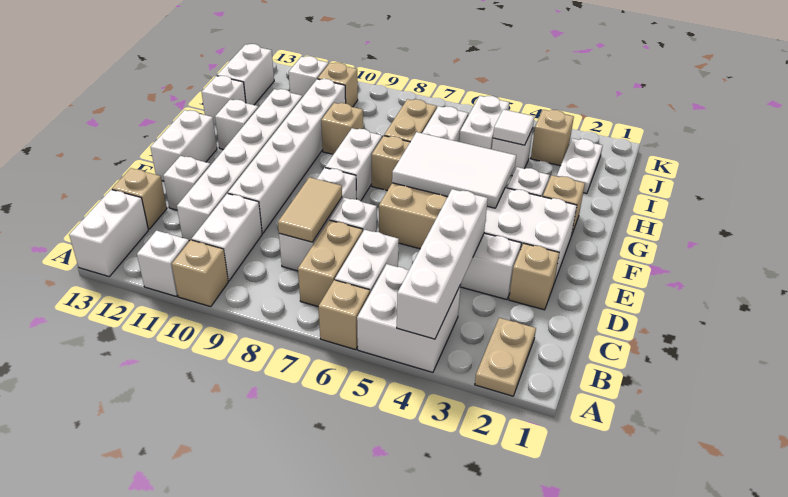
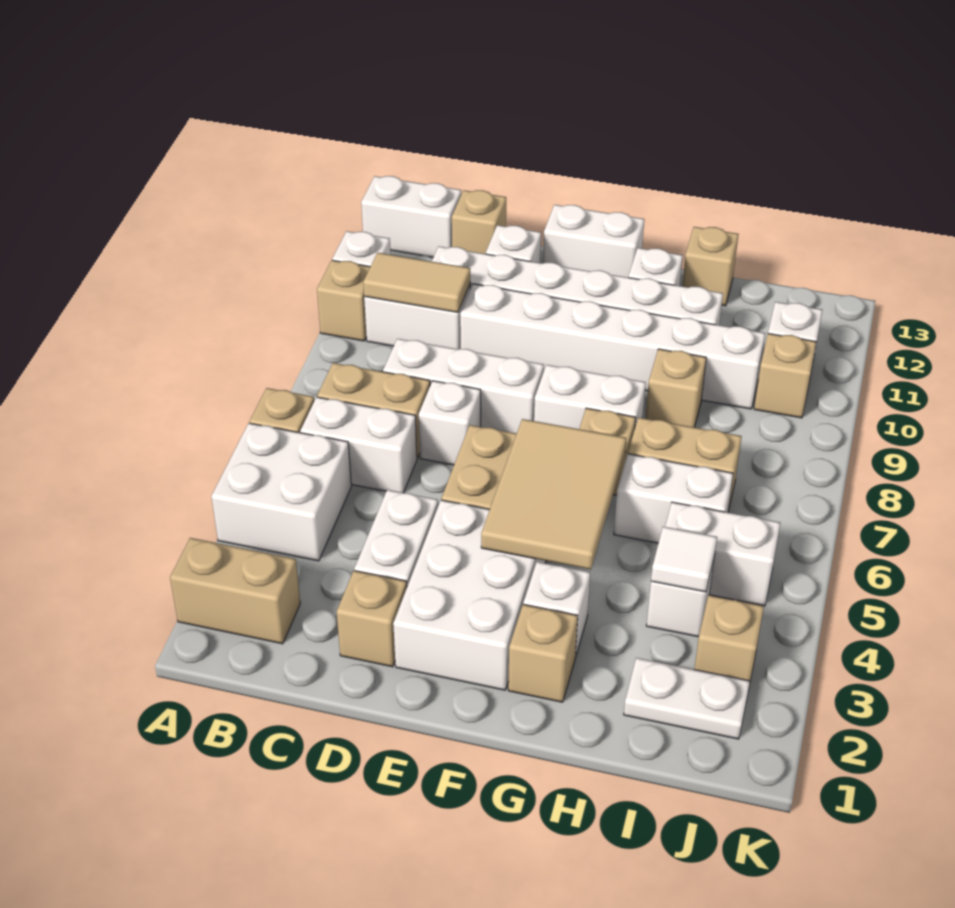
tan 1x2 plate [475,318,536,396] -> tan 1x2 brick [170,538,300,644]
white 1x4 brick [397,189,488,339] -> none
tan 1x2 tile [278,177,342,242] -> tan 1x2 tile moved to [363,253,470,312]
white 2x3 tile [392,132,516,208] -> tan 2x3 tile [481,419,626,570]
white 1x1 brick [202,76,246,125] -> tan 1x1 brick [682,227,738,306]
white 1x2 brick [217,44,274,105] -> none

